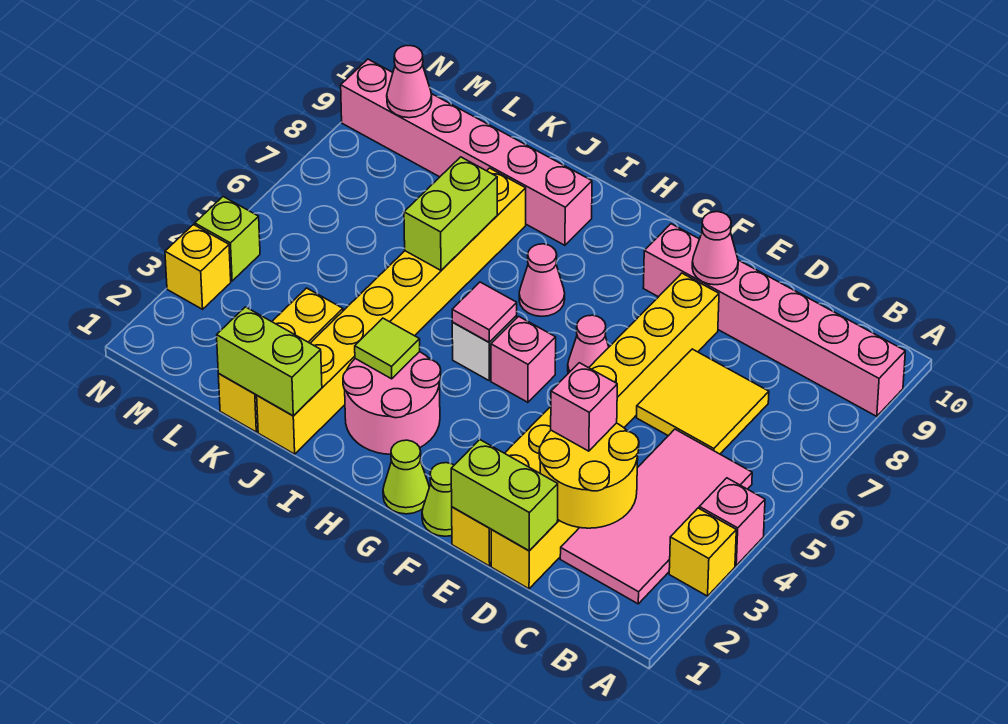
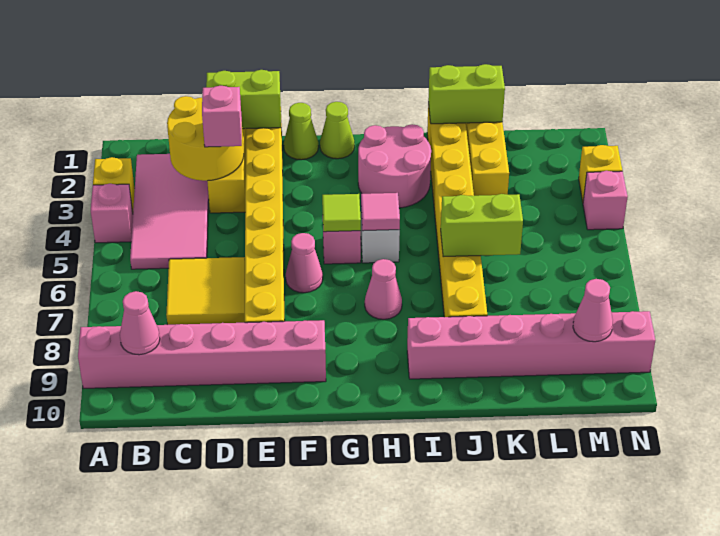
pink 1x1 cone [692,212,738,285] -> pink 1x1 cone moved to [120,291,160,355]
lime 1x1 tile [355,318,420,379] -> lime 1x1 tile moved to [322,194,361,232]
lime 1x2 brick [404,157,497,270] -> lime 1x2 brick turned to [441,194,523,257]
lime 1x1 brick [195,197,260,281] -> pink 1x1 brick [583,171,628,230]

